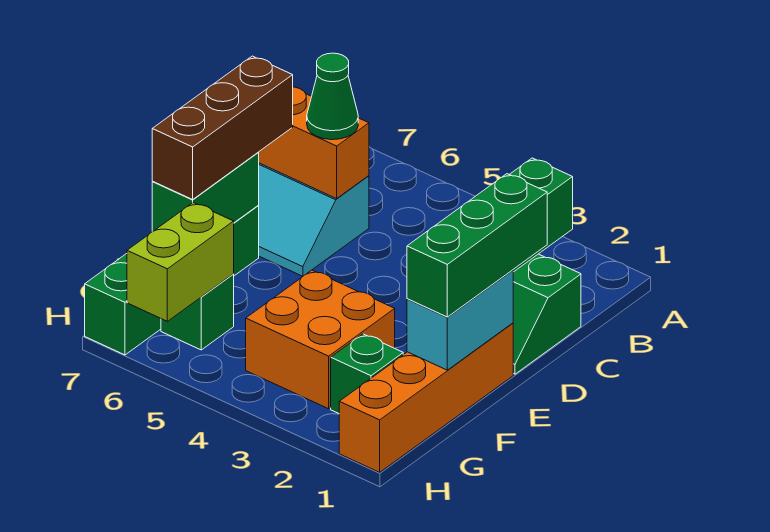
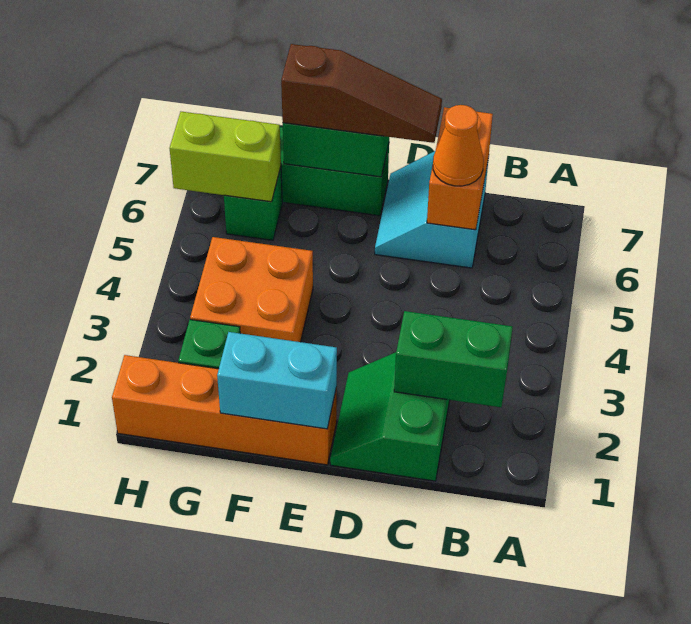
green 1x1 cone [307,53,358,140] -> orange 1x1 cone [433,105,483,186]
green 1x3 brick [407,174,547,317] -> none
brown 1x3 brick [152,56,293,199] -> brown 1x3 slope [281,44,442,143]

